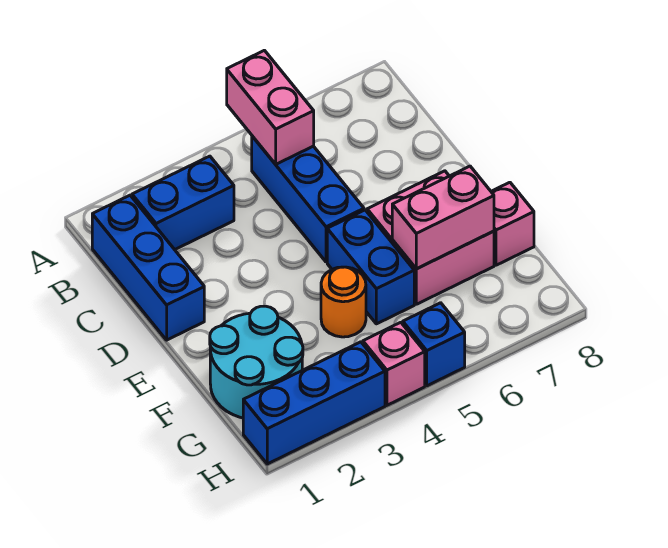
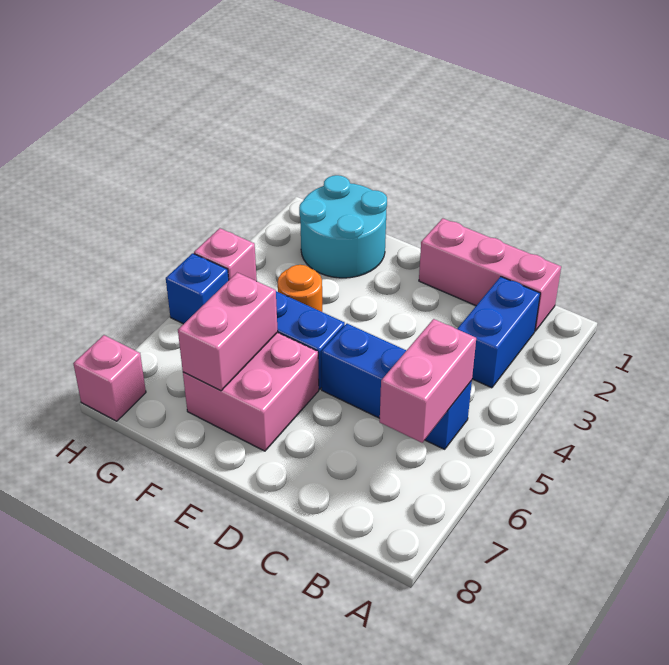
pink 1x2 brick [227,50,314,164] -> pink 1x2 brick turned to [380,319,476,443]
blue 1x3 brick [92,195,204,340] -> pink 1x3 brick [419,218,561,331]
pink 1x1 brick [491,182,534,265] -> pink 1x1 brick moved to [73,335,146,421]
blue 1x3 brick [243,342,385,464] -> none

